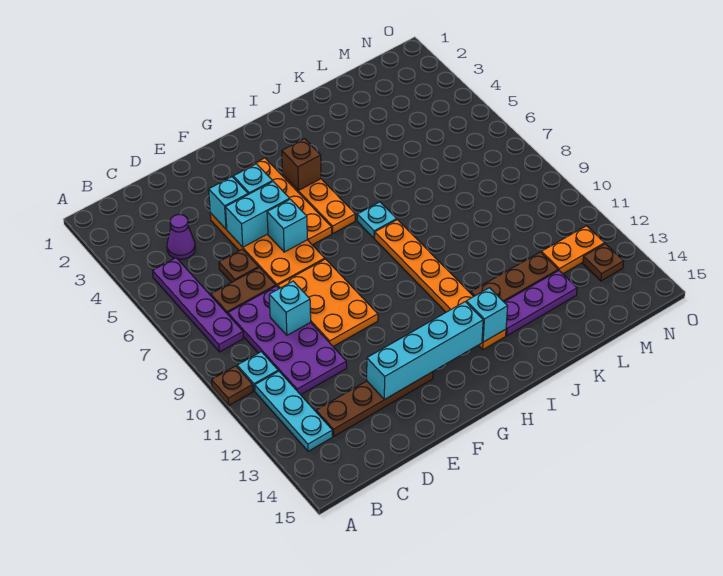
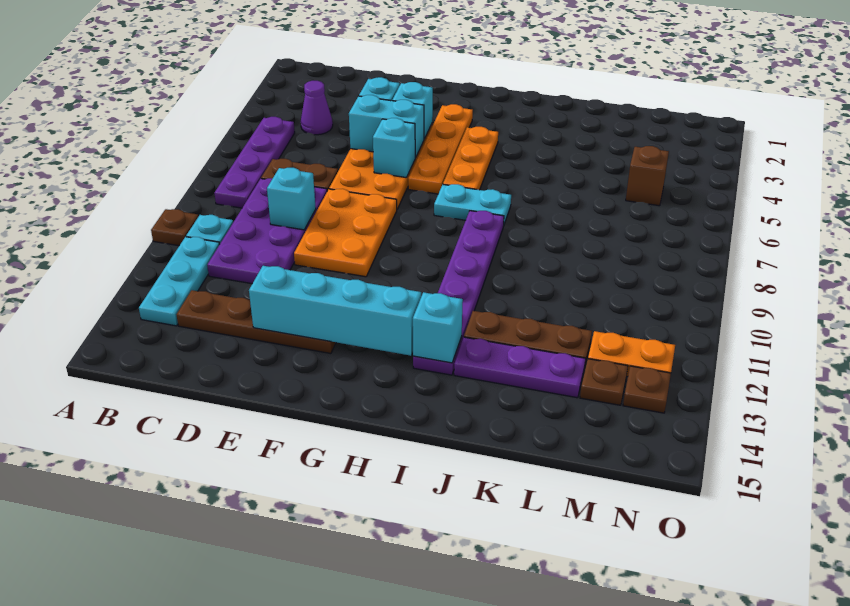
brown 1x1 plate [219,249,259,283] -> brown 1x1 plate moved to [580,359,628,405]
brown 1x1 brick [282,139,321,191] -> brown 1x1 brick moved to [626,146,669,206]
cyan 1x1 plate [357,202,397,238] -> cyan 1x2 plate [434,184,511,224]
orange 1x6 plate [375,220,506,350] -> purple 1x6 plate [413,211,504,375]

